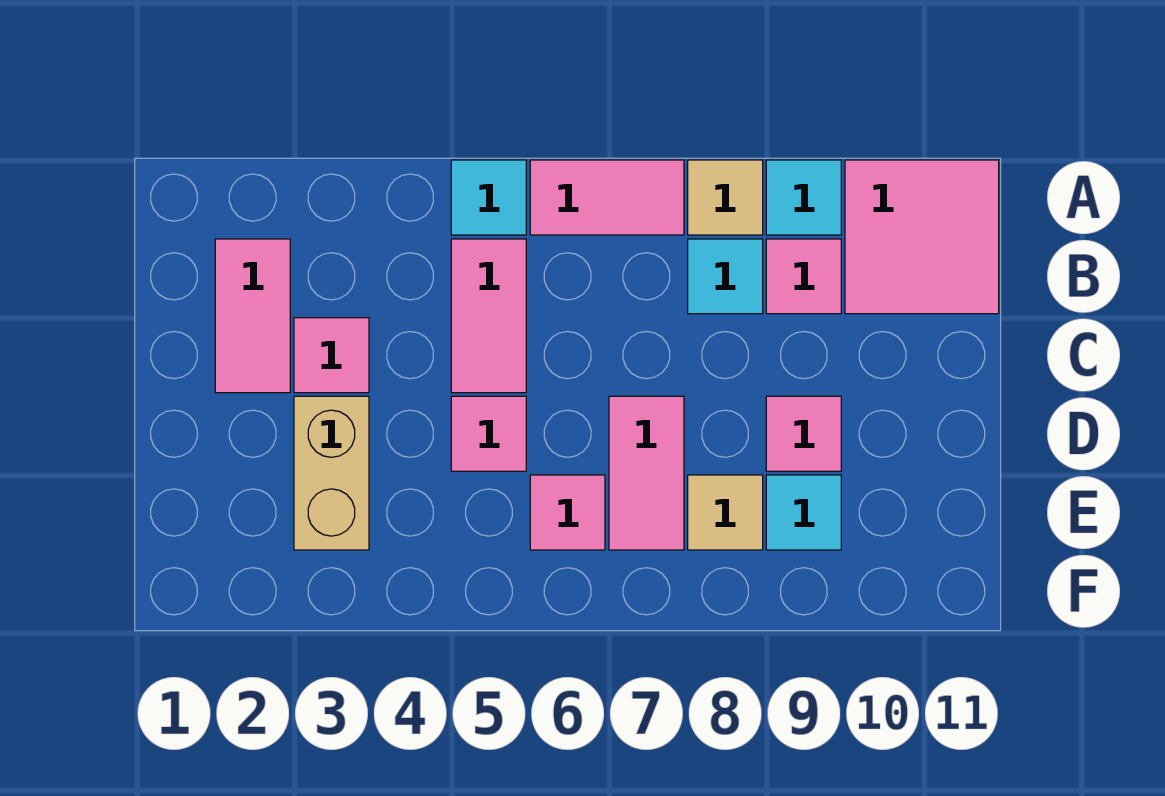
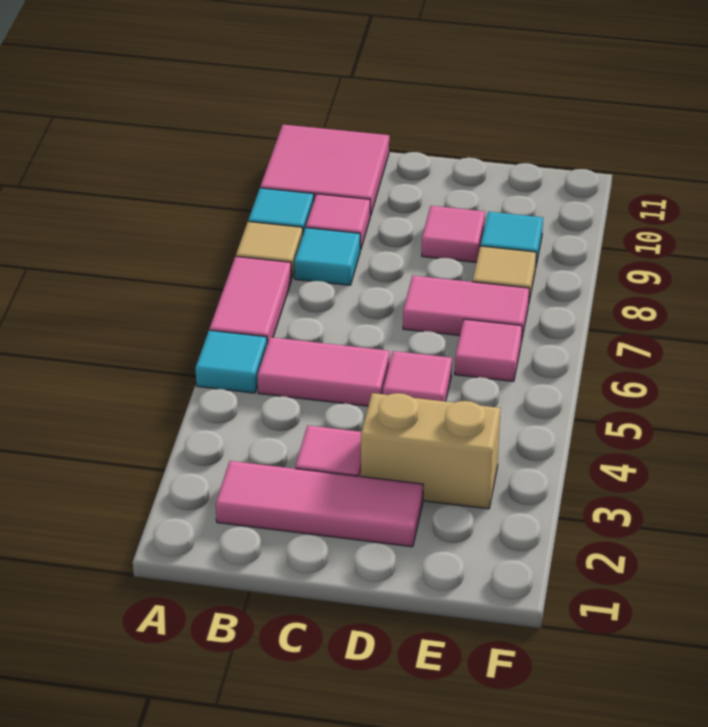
pink 1x2 tile [215,239,290,393] -> pink 1x3 tile [216,461,423,547]

